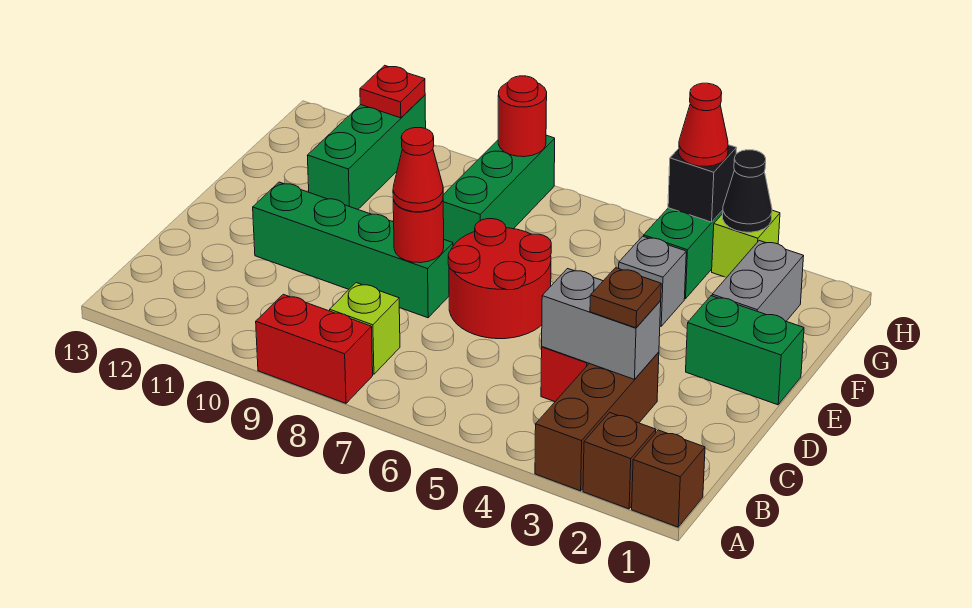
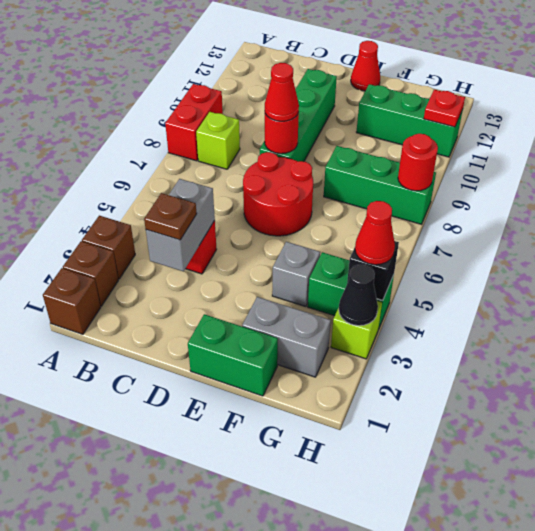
brown 1x3 brick [535,352,659,491] -> brown 1x1 brick [82,216,135,279]
green 1x2 brick [686,296,804,405] -> green 1x2 brick turned to [188,314,278,396]
none -> red 1x1 cone [351,41,380,91]

